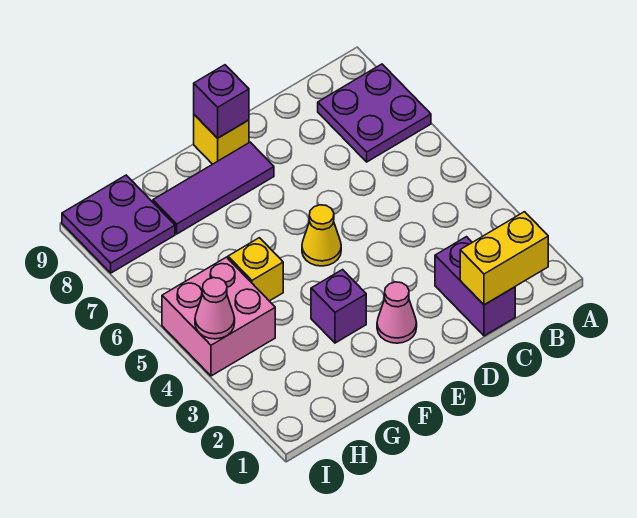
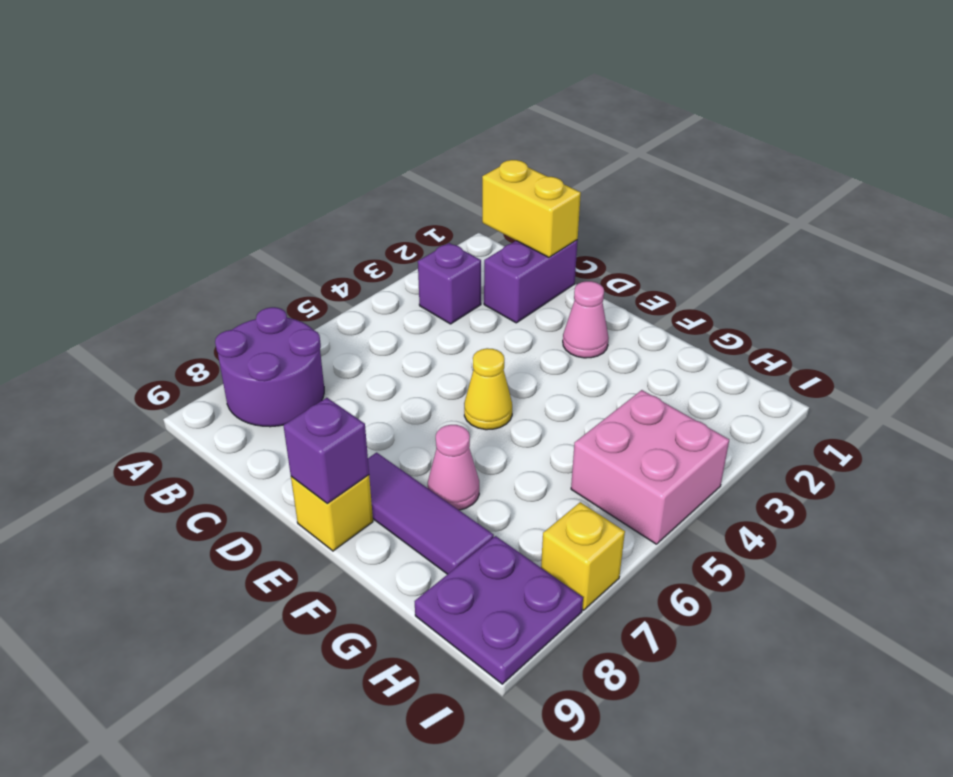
purple 2x2 plate [318,64,431,162] -> purple 2x2 round brick [215,307,324,427]
purple 1x1 brick [311,270,366,343] -> purple 1x1 brick moved to [418,243,481,324]
yellow 1x1 brick [228,238,283,301] -> yellow 1x1 brick moved to [541,502,625,610]
pink 1x1 cone [195,278,235,339] -> pink 1x1 cone moved to [428,425,479,510]

